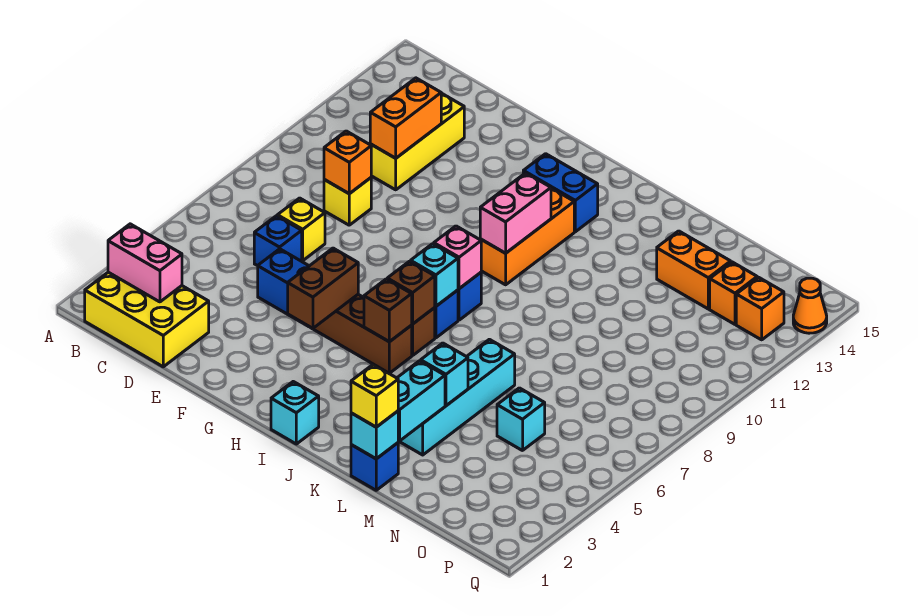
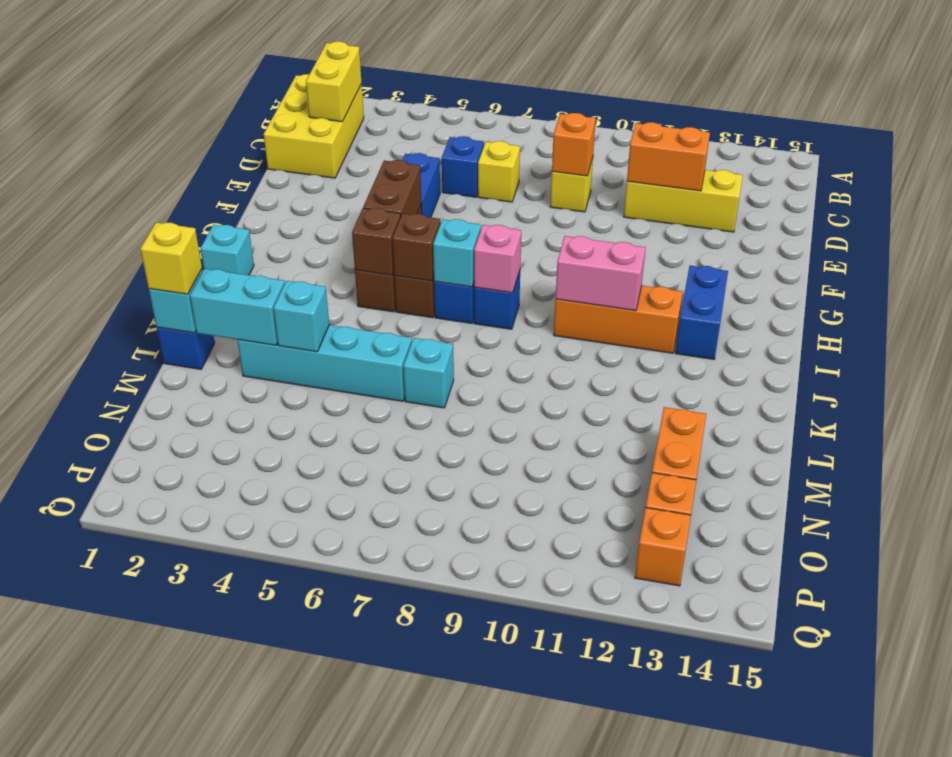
pink 1x2 brick [108,224,182,302] -> yellow 1x2 brick [306,42,362,122]
brown 1x2 brick [288,248,358,328] -> brown 1x2 brick turned to [363,160,422,216]
cyan 1x1 brick [497,388,545,451] -> cyan 1x1 brick moved to [403,338,454,408]
orange 1x1 cone [793,278,827,333] -> none

